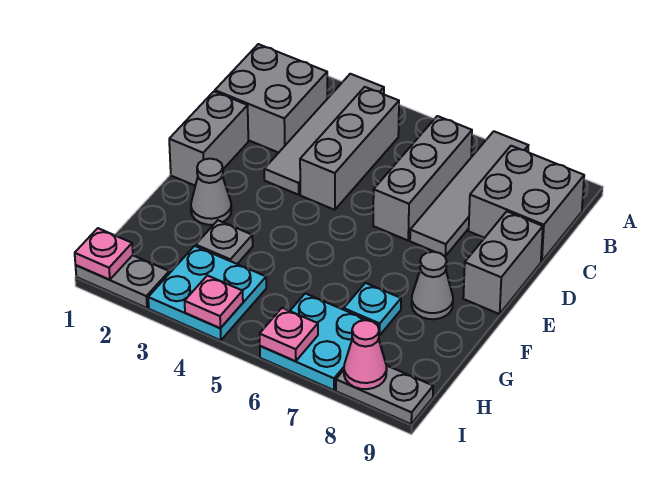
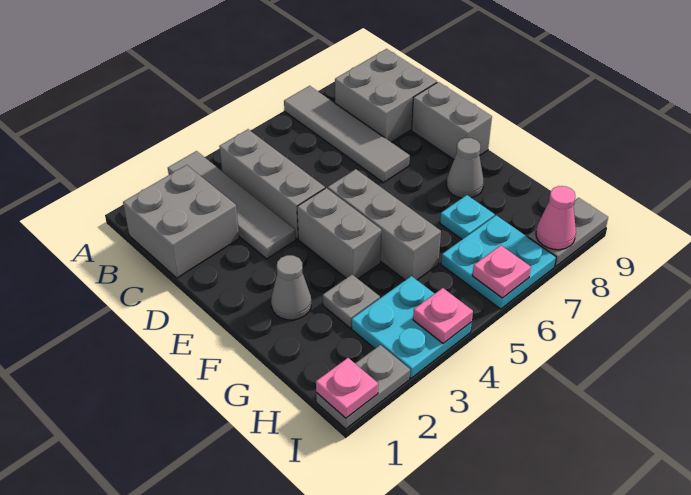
grey 1x3 brick [373,116,472,240] -> grey 1x3 brick moved to [328,169,441,280]
grey 1x2 brick [169,92,248,185] -> grey 1x2 brick moved to [297,188,382,279]

